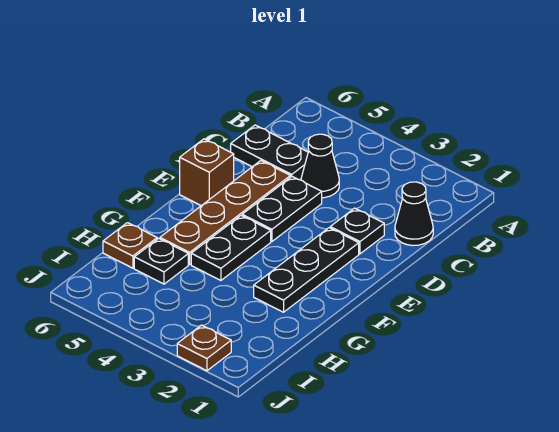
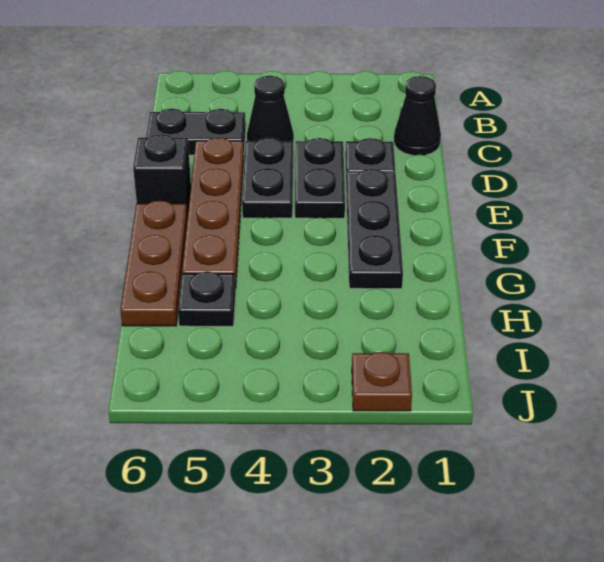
brown 1x1 brick [180,139,234,206] -> black 1x1 brick [133,134,191,216]
black 1x2 plate [191,216,271,280] -> black 1x2 plate moved to [295,138,345,218]
brown 1x1 plate [103,223,157,268] -> brown 1x3 plate [120,200,188,326]

